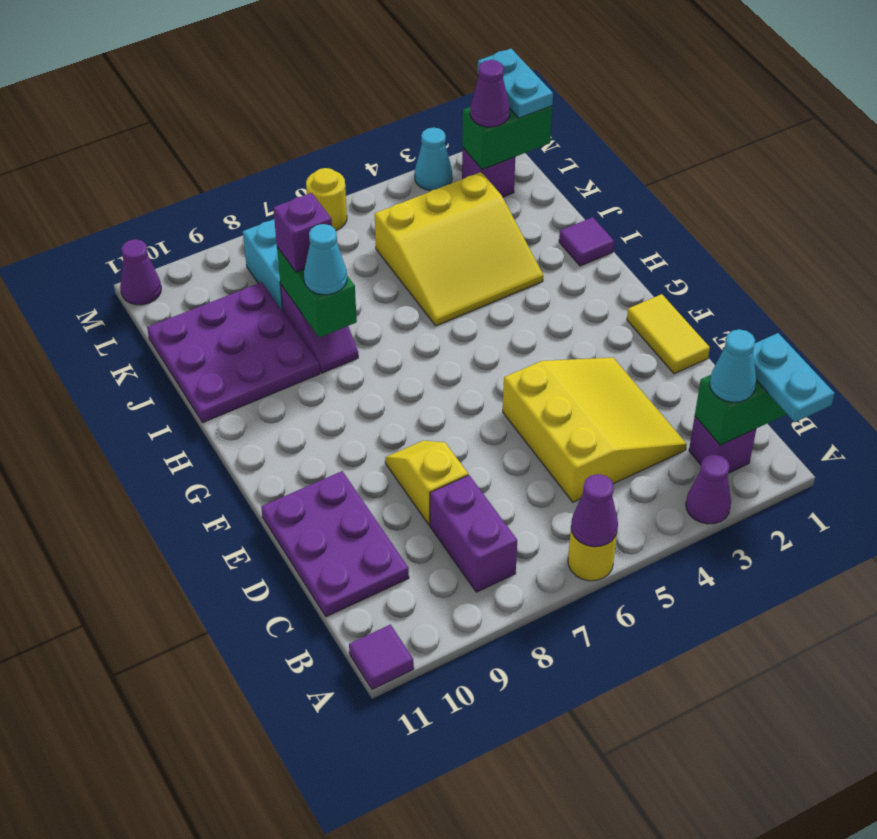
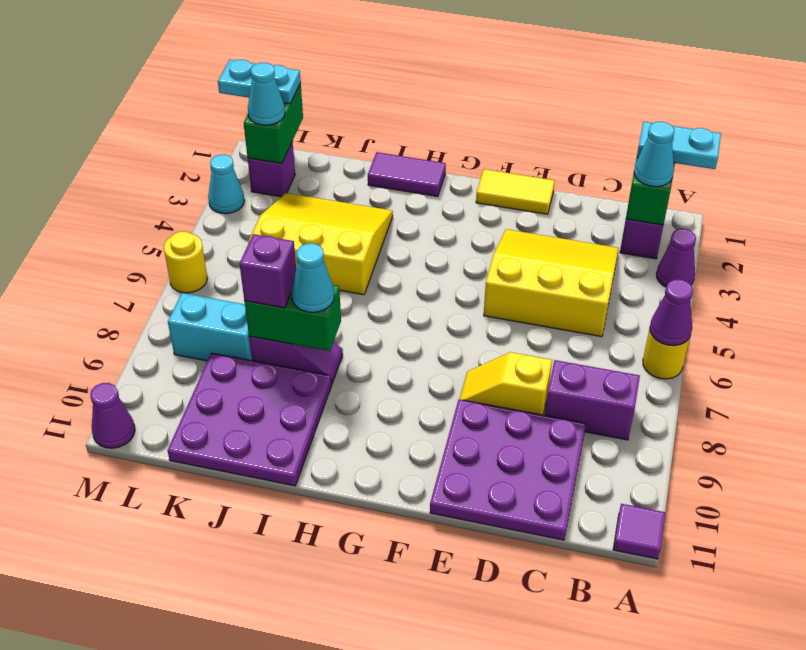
purple 2x3 plate [261,471,409,617] -> purple 3x3 plate [430,399,586,540]
purple 1x1 tile [559,217,614,266] -> purple 1x2 tile [368,152,446,197]
yellow 3x3 slope [375,172,543,326] -> yellow 3x3 slope turned to [248,193,393,295]
purple 1x1 cone [470,60,510,127] -> cyan 1x1 cone [248,63,285,125]

